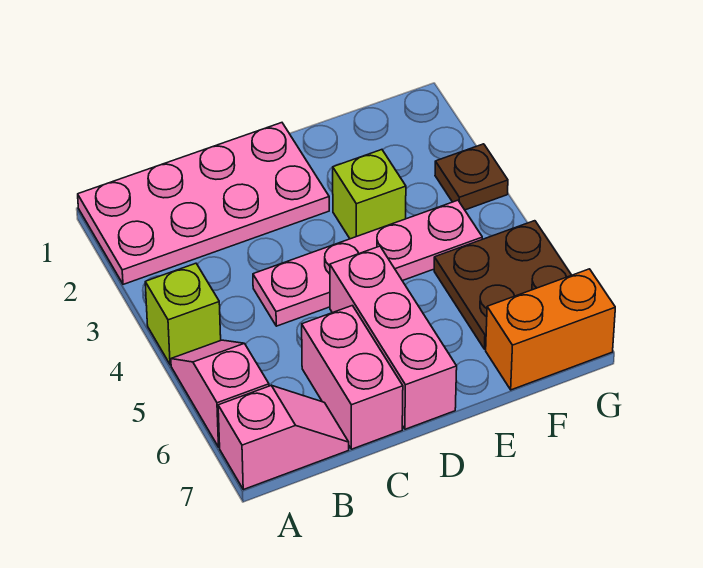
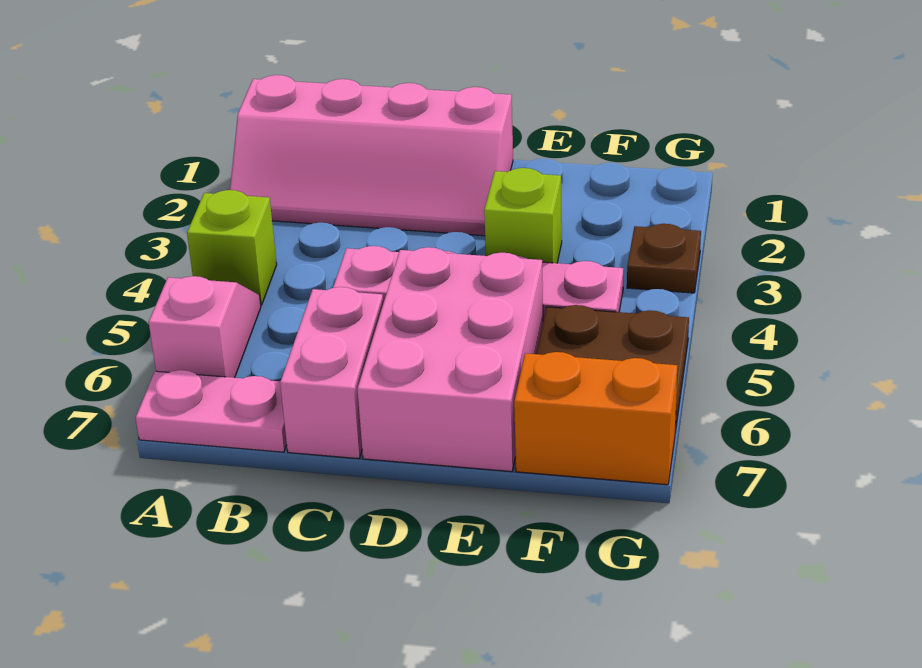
pink 2x4 plate [78,123,329,284] -> pink 2x4 slope [230,75,513,236]
pink 1x2 slope [218,385,349,490] -> pink 1x2 plate [136,370,287,452]
pink 1x3 brick [330,246,457,429] -> pink 2x3 brick [357,247,543,472]

